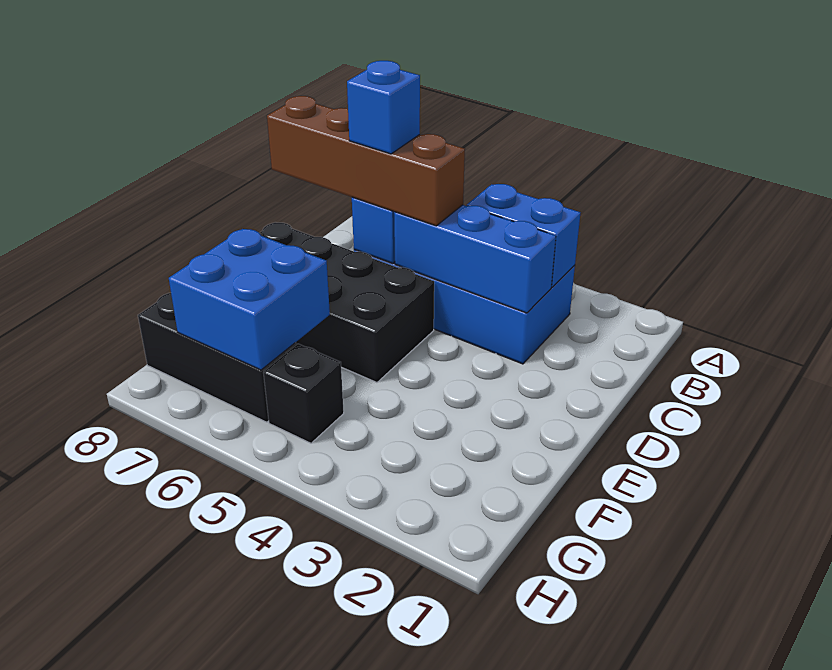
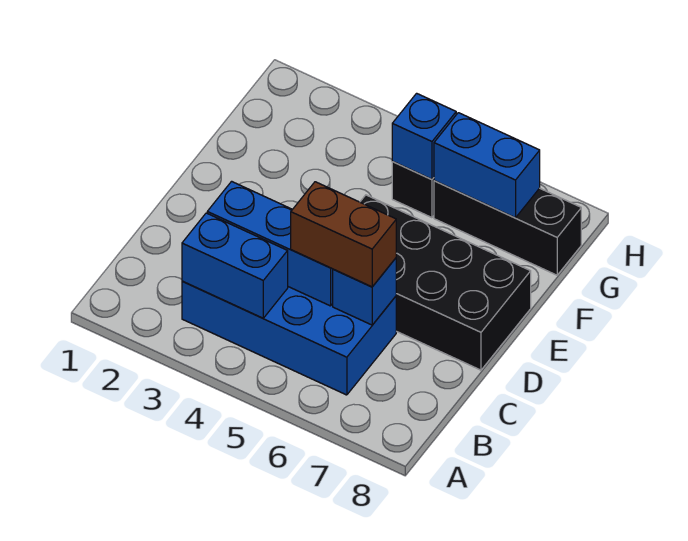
brown 1x4 brick [267,96,465,226] -> brown 1x2 brick [291,182,396,287]
blue 1x1 brick [347,61,420,154] -> blue 1x1 brick moved to [392,93,456,179]
blue 2x2 brick [169,229,330,370] -> blue 1x2 brick [434,113,540,218]

